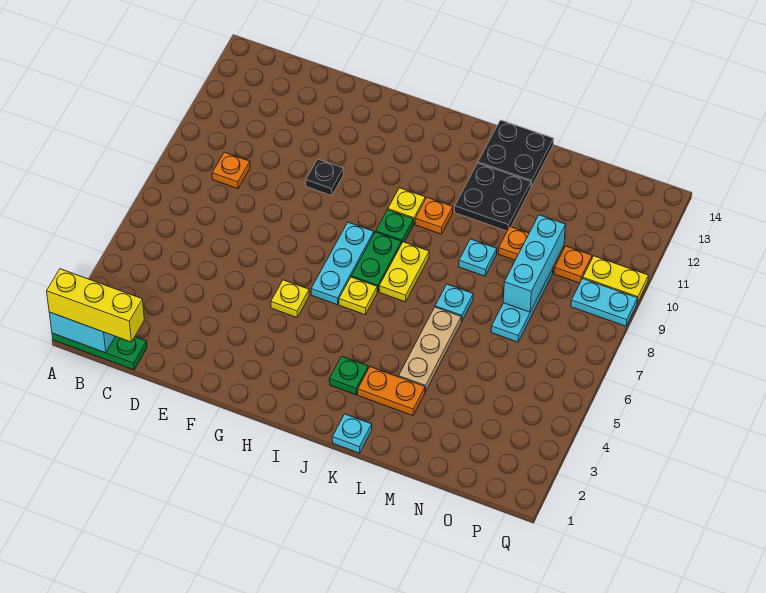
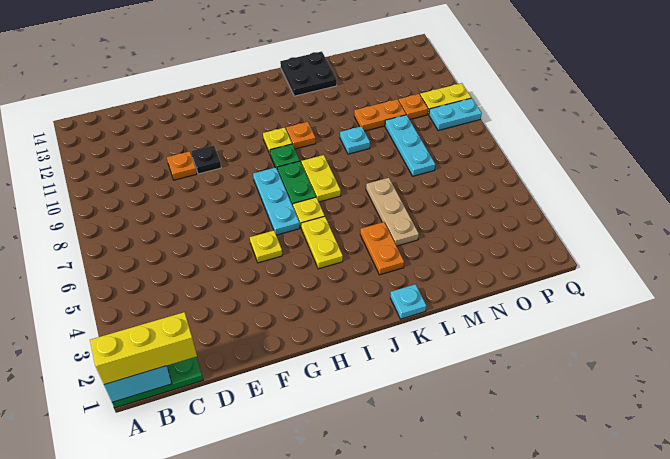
orange 1x1 plate [212,152,250,189] -> orange 1x1 plate moved to [167,151,197,180]
none -> yellow 1x2 plate [301,216,343,269]
green 1x1 plate [329,356,368,395] -> none
orange 1x2 plate [358,367,425,416] -> orange 1x2 plate turned to [360,222,404,275]
black 2x2 plate [455,163,531,231] -> none
cyan 1x1 plate [435,284,473,322] -> none
cyan 1x3 brick [503,215,566,312] -> none

